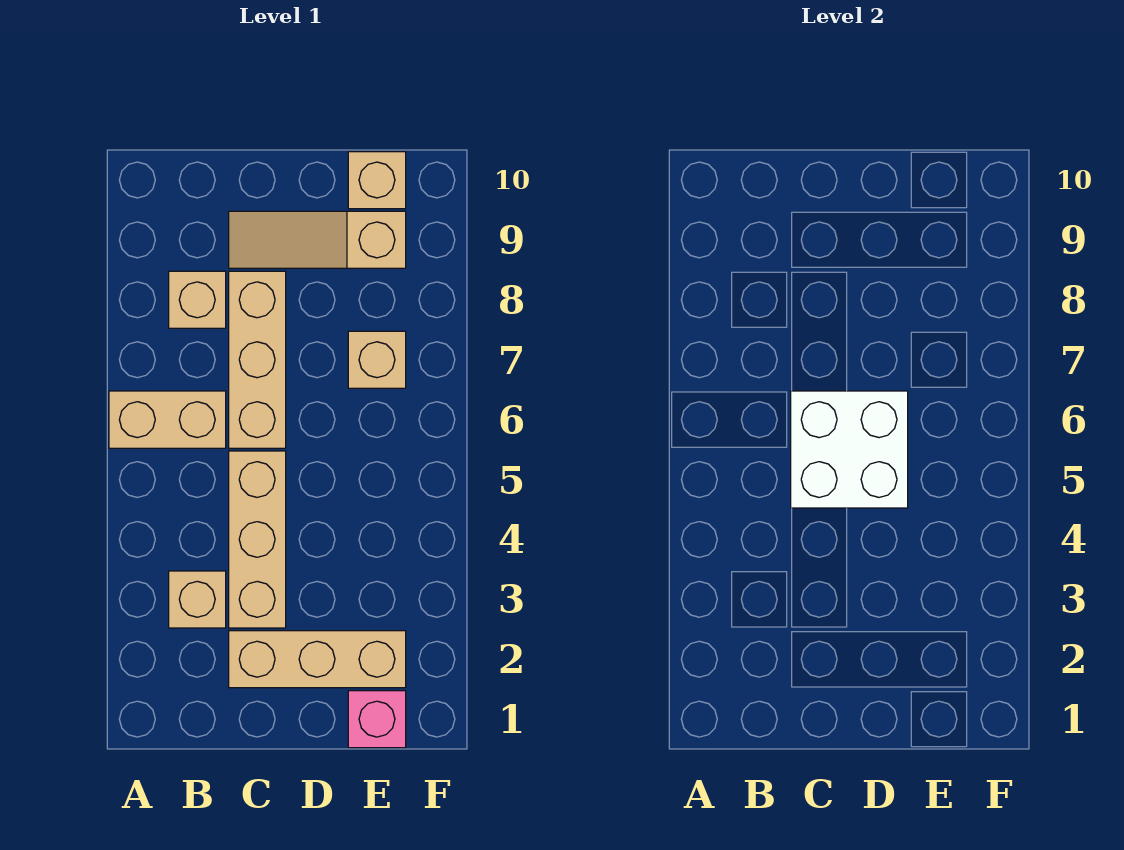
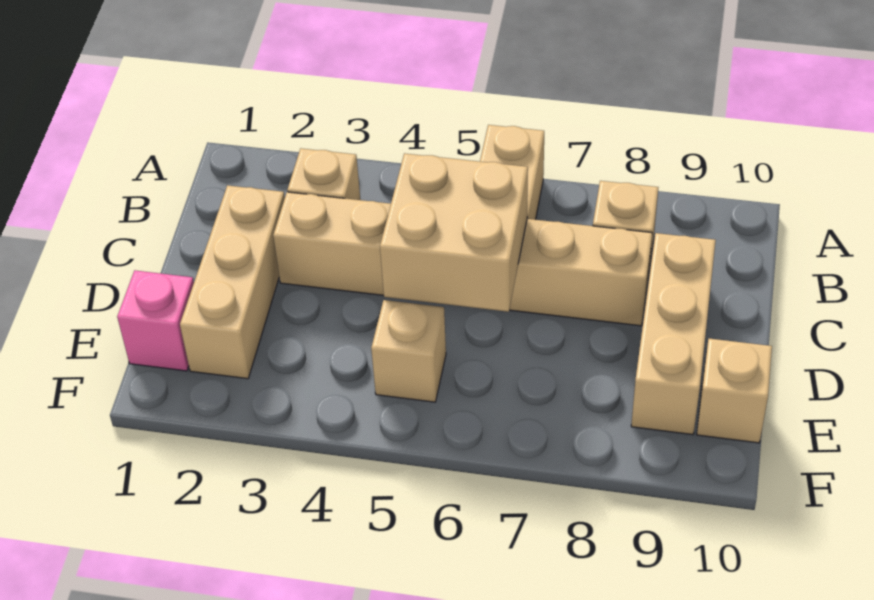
white 2x2 brick [791,391,908,508] -> tan 2x2 brick [380,153,528,312]
tan 1x3 slope [229,211,406,268] -> tan 1x3 brick [631,233,716,435]
tan 1x1 brick [348,331,406,388] -> tan 1x1 brick moved to [371,300,446,402]

